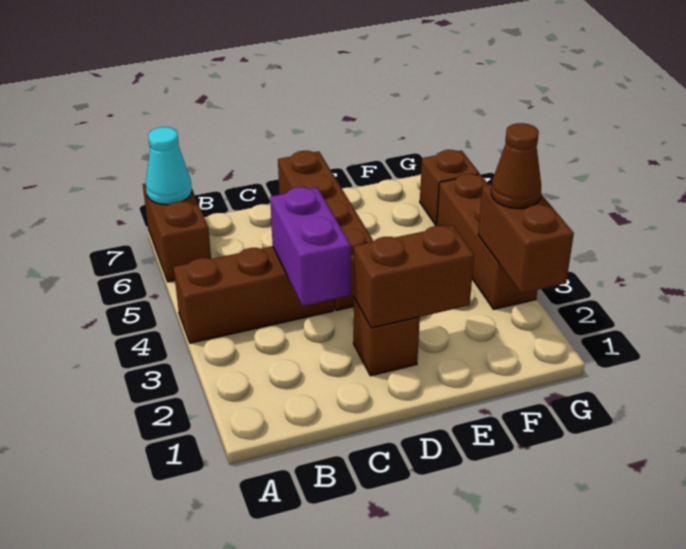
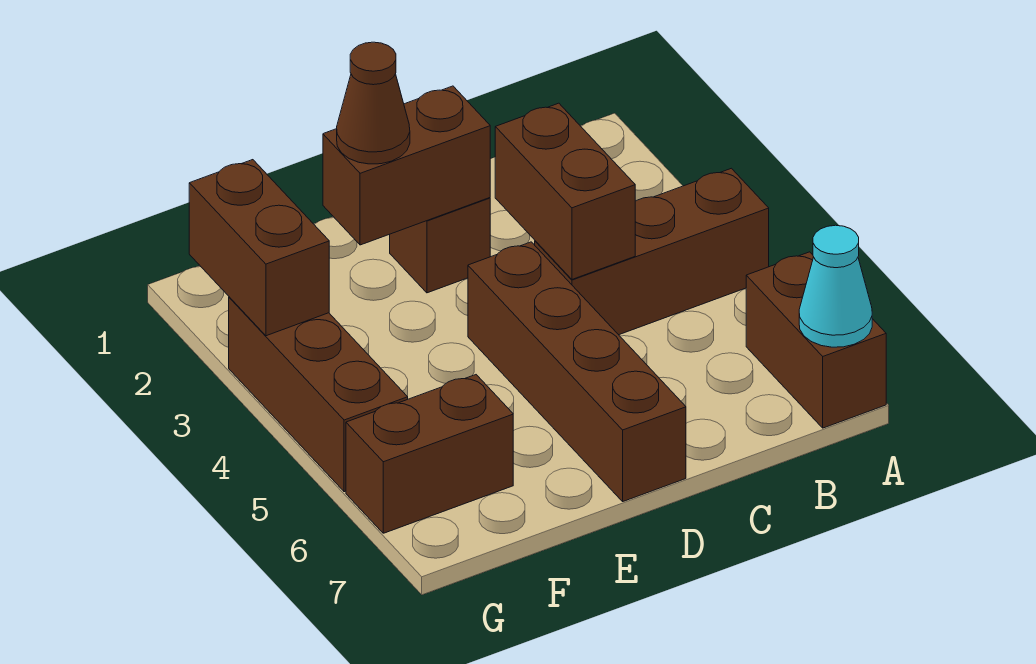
purple 1x2 brick [270,187,351,306] -> brown 1x2 brick [495,103,635,279]
brown 1x1 cone [491,123,541,208] -> brown 1x1 cone moved to [337,42,410,164]
brown 1x1 brick [420,150,479,226] -> brown 1x2 brick [346,375,513,533]

